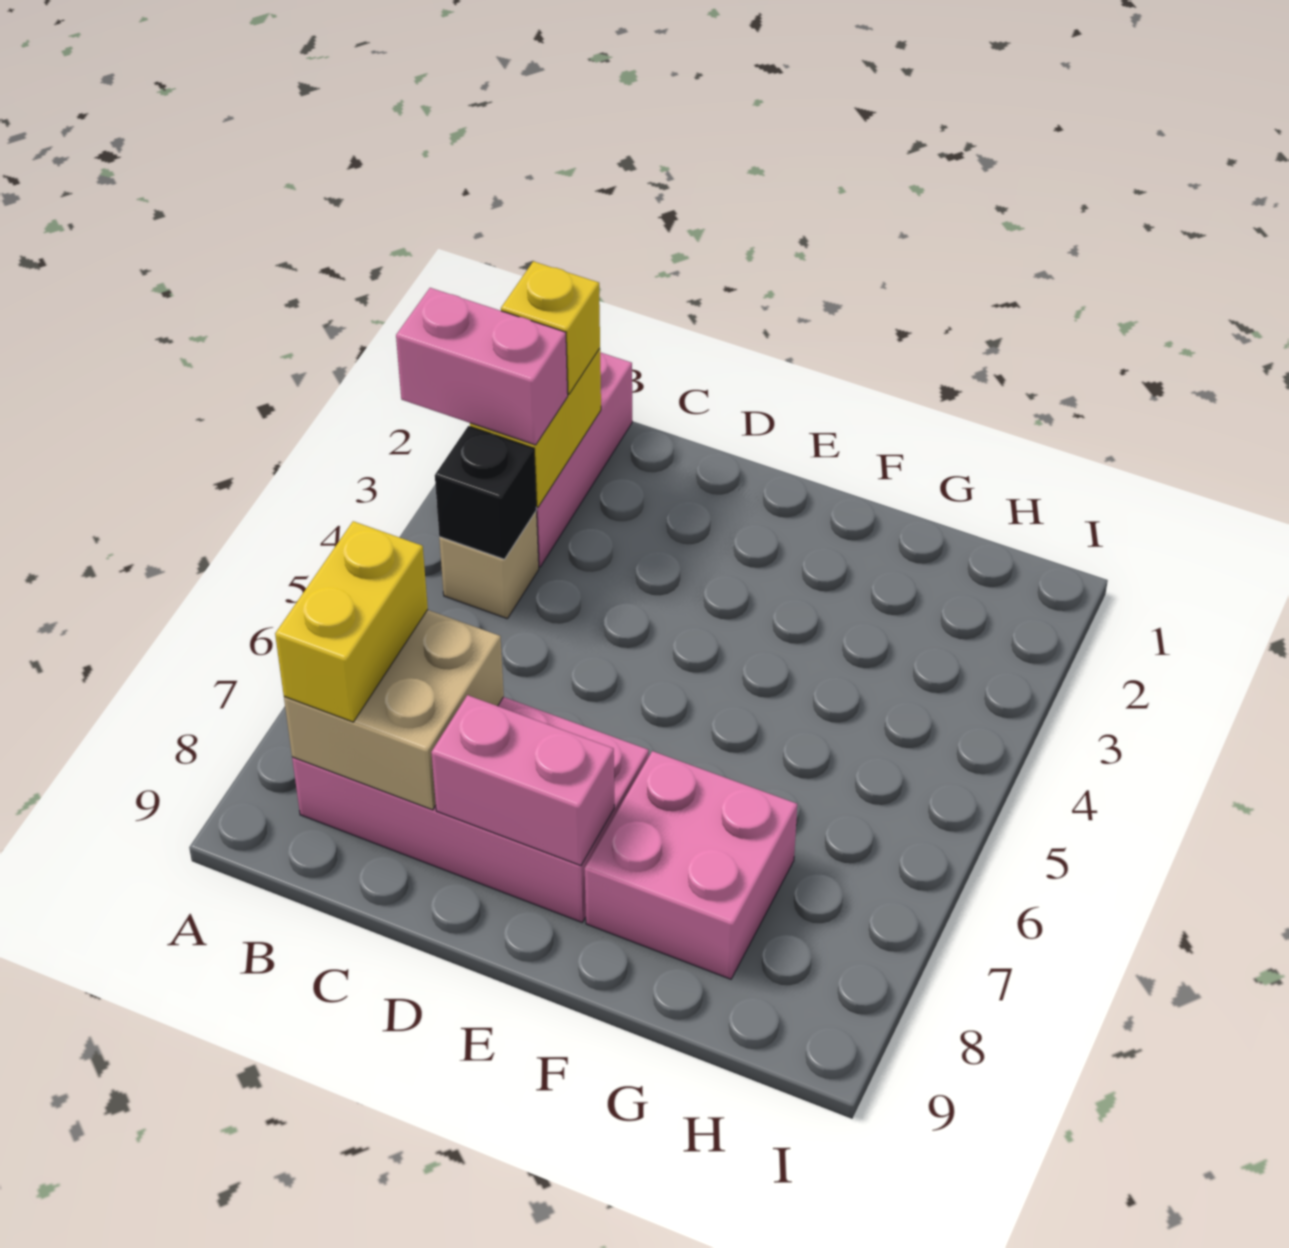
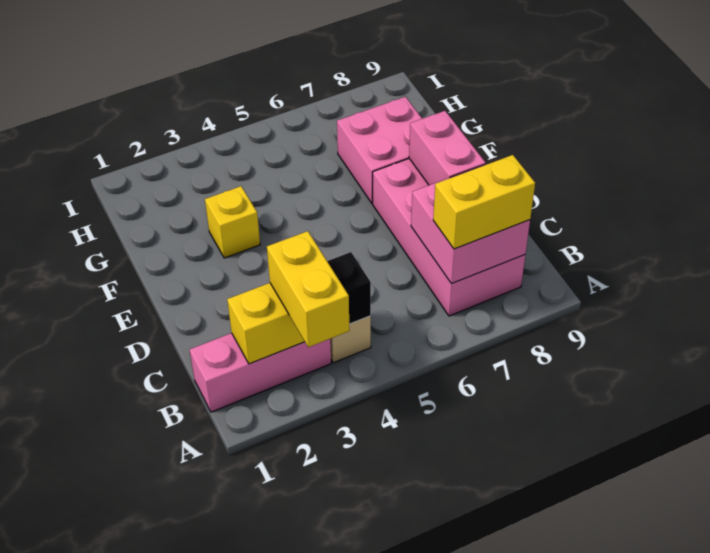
pink 1x2 brick [396,288,568,445] -> yellow 1x2 brick [267,231,349,347]
yellow 1x1 brick [501,261,600,394] -> yellow 1x1 brick moved to [205,186,260,258]
tan 2x2 brick [284,610,504,810] -> pink 2x2 brick [411,164,530,284]

